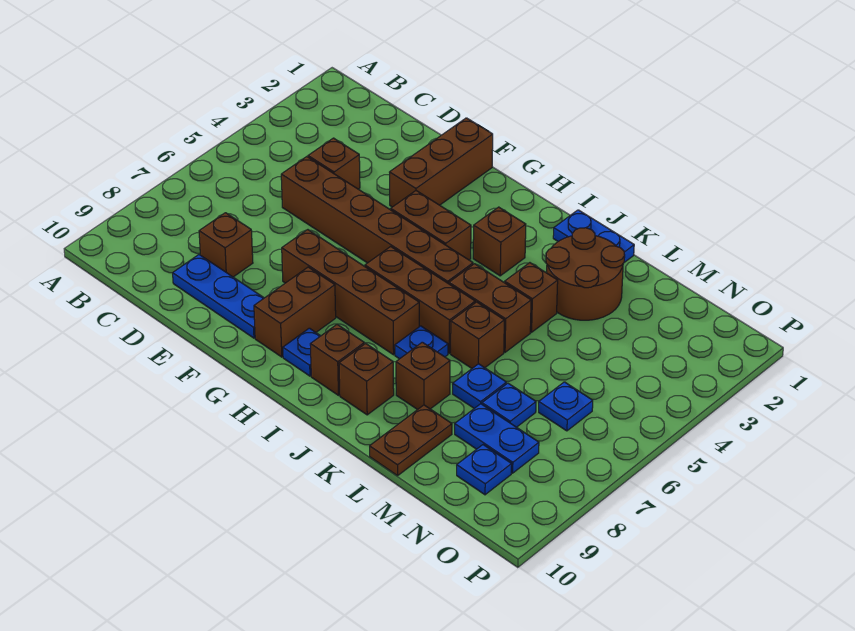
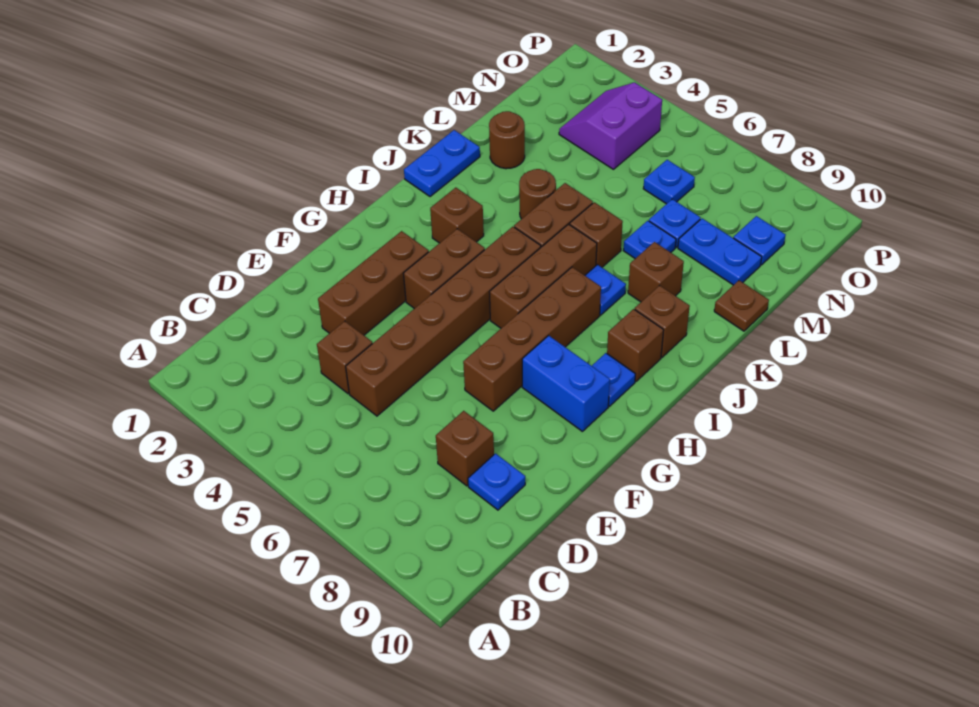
blue 1x3 plate [173,255,264,338] -> blue 1x1 plate [468,454,525,510]
brown 1x3 brick [390,118,493,207] -> brown 1x3 brick turned to [318,231,429,335]
brown 1x2 brick [254,267,336,357] -> blue 1x2 brick [522,336,610,432]
brown 2x2 round brick [546,228,625,320] -> brown 1x1 round brick [489,111,525,169]
brown 1x1 brick [504,263,558,332] -> brown 1x1 round brick [519,169,556,219]
brown 1x2 plate [370,405,452,476] -> brown 1x1 plate [714,280,769,331]
blue 1x2 plate [455,404,539,473] -> blue 1x2 plate turned to [678,218,762,285]
none -> purple 2x2 slope [559,82,662,169]

